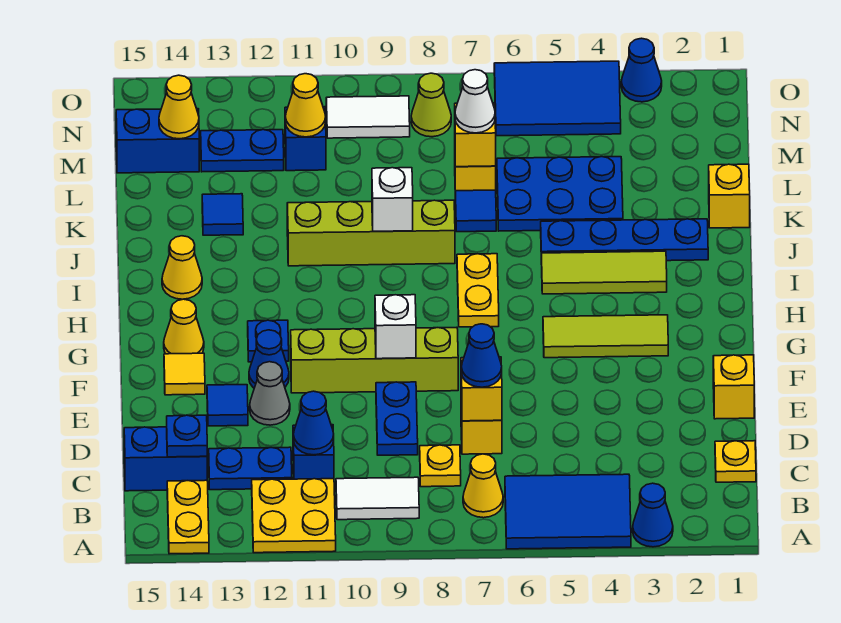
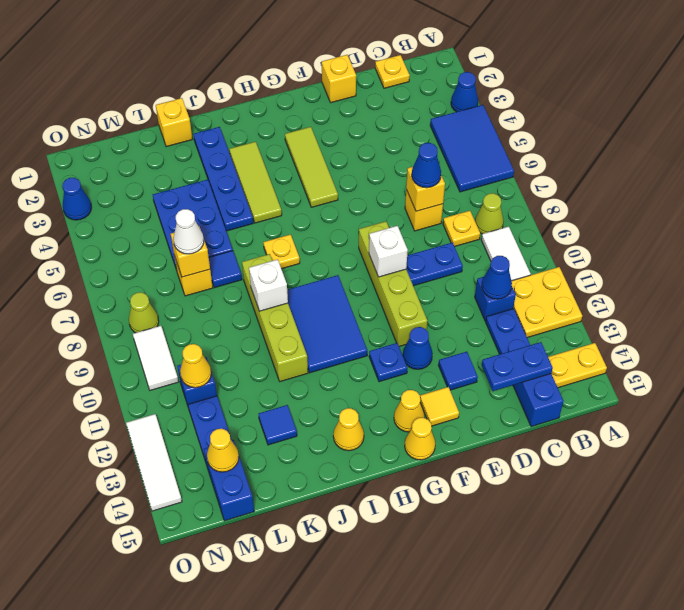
yellow 1x1 cone [463,454,503,518] -> yellow 1x1 cone moved to [405,418,435,460]
none -> lime 1x1 cone [475,193,504,234]
blue 1x1 plate [167,415,207,457] -> blue 1x2 plate [482,342,553,391]
grey 1x1 cone [250,362,290,425] -> none
yellow 1x2 plate [457,254,499,327] -> yellow 1x1 plate [263,235,300,269]
blue 2x3 tile [494,61,621,136] -> blue 2x3 tile moved to [287,275,367,373]
none -> white 1x3 tile [126,414,182,511]

